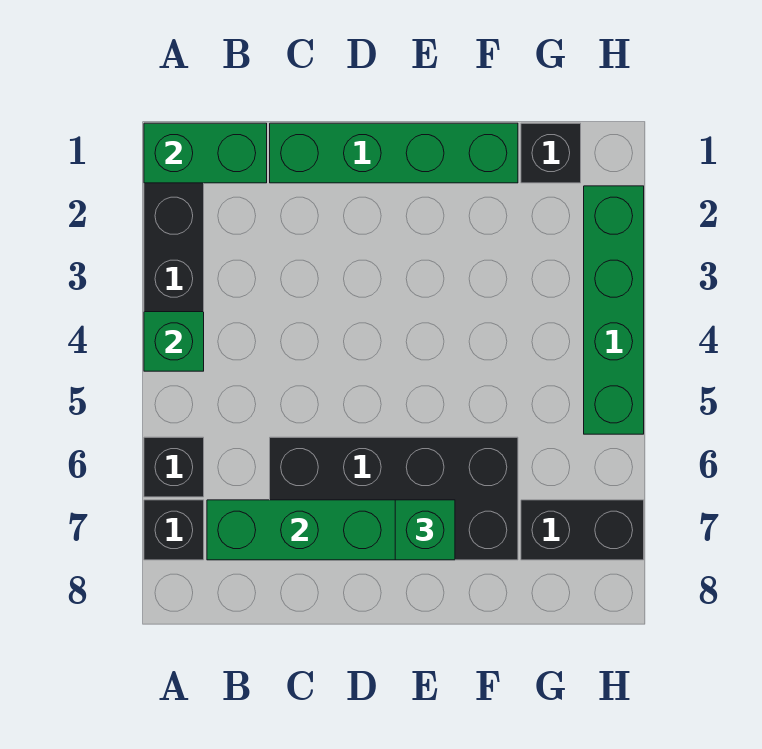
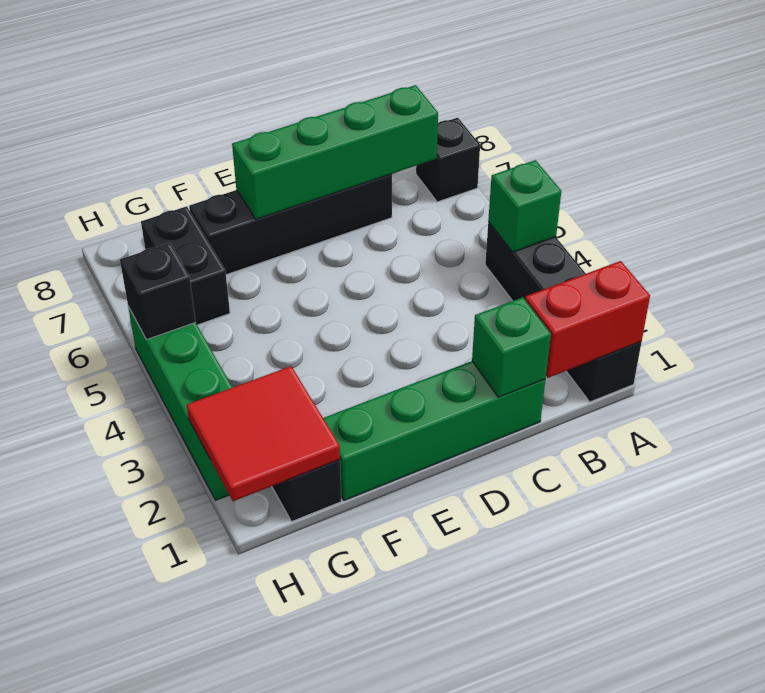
green 1x2 brick [144,123,267,183] -> red 1x2 brick [525,261,650,378]
black 1x1 brick [144,437,204,497] -> black 1x1 brick moved to [120,243,196,340]
black 2x4 brick [270,437,518,560] -> black 1x4 brick [189,174,392,275]
green 1x1 brick [395,500,455,560] -> green 1x1 brick moved to [472,297,551,397]
none -> red 2x2 tile [187,366,340,501]
black 1x2 brick [521,500,644,560] -> black 1x2 brick turned to [141,206,230,325]

